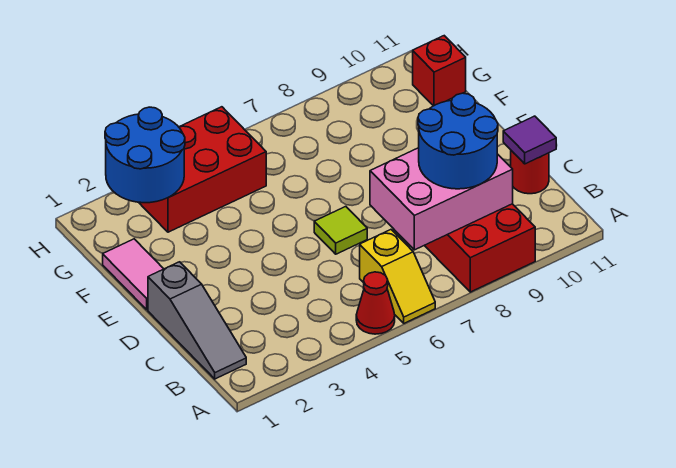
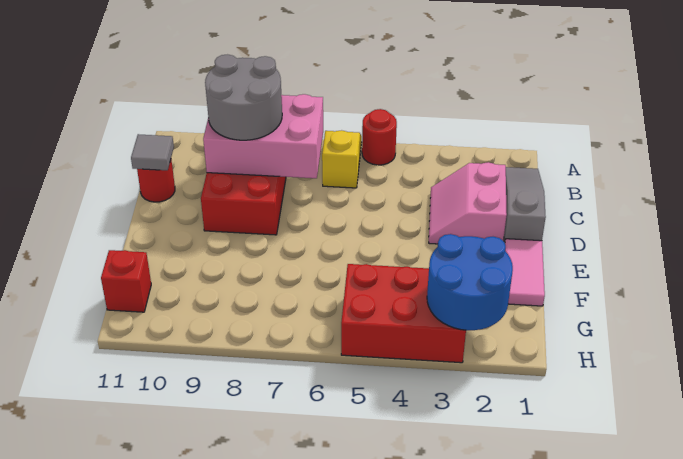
red 1x1 cone [356,272,395,334] -> red 1x1 round brick [362,109,397,165]
blue 2x2 round brick [418,93,498,189] -> grey 2x2 round brick [205,55,282,140]
none -> pink 2x2 slope [429,162,507,244]
purple 1x1 tile [503,116,556,164] -> grey 1x1 tile [131,134,174,170]
lime 1x1 tile [314,207,367,254] -> none

